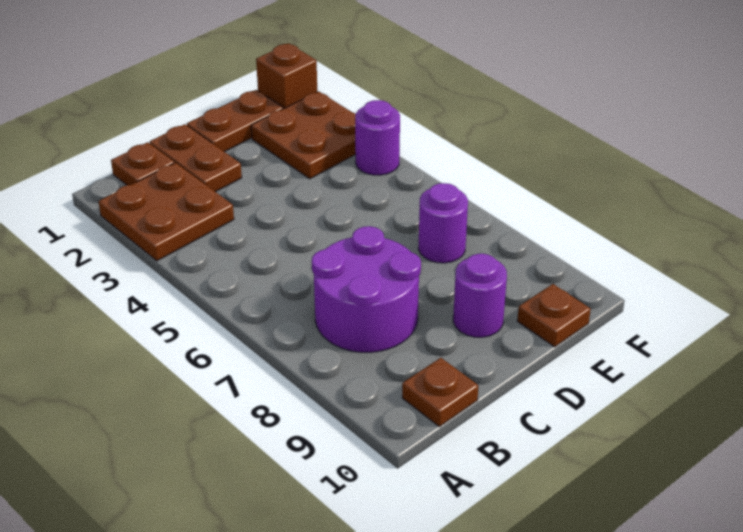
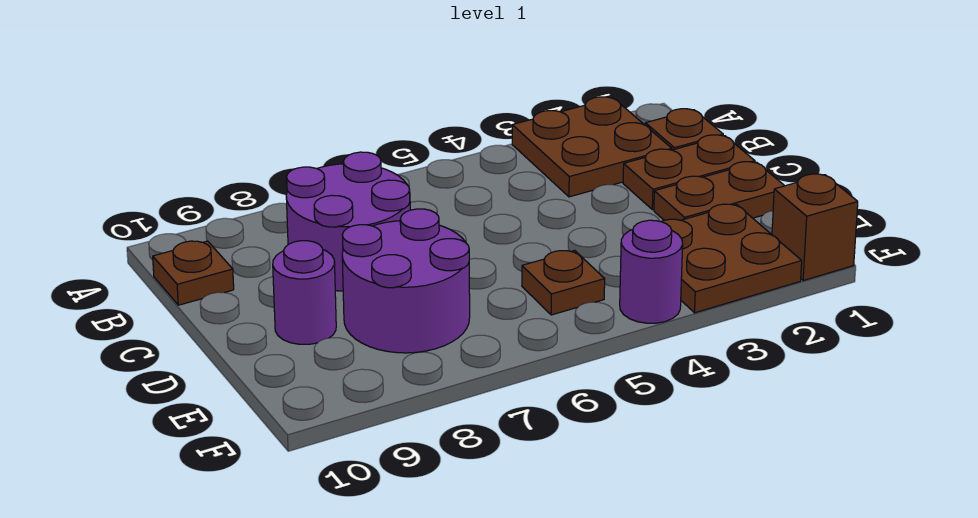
brown 1x2 plate [187,90,283,152] -> brown 1x2 plate turned to [654,162,784,220]
purple 1x1 round brick [418,183,468,263] -> purple 2x2 round brick [342,209,470,353]
brown 1x1 plate [517,284,591,347] -> brown 1x1 plate moved to [522,251,605,315]

